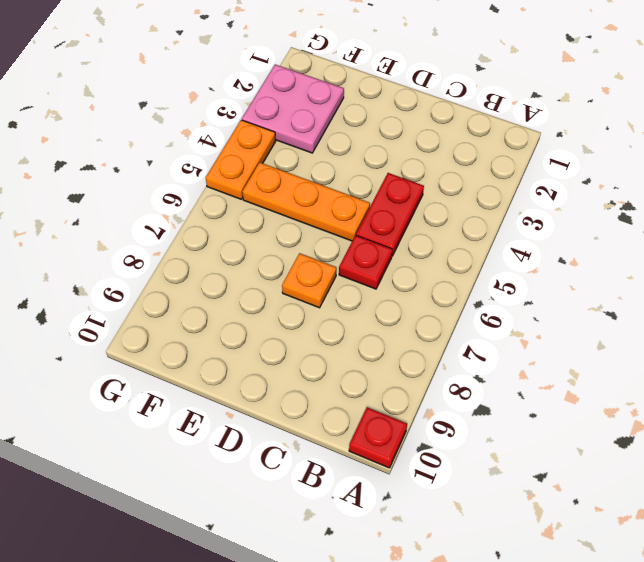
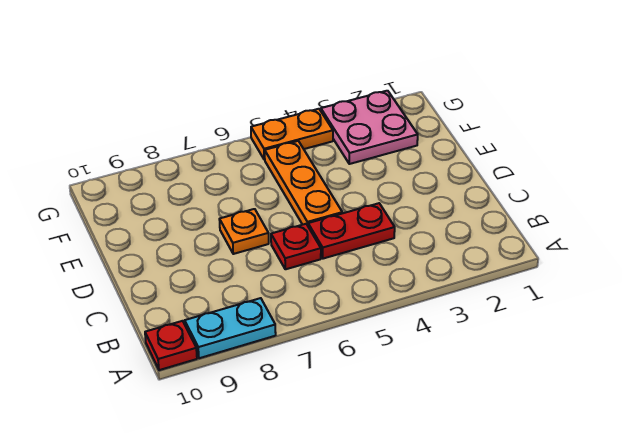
none -> cyan 1x2 plate [185,298,276,358]

